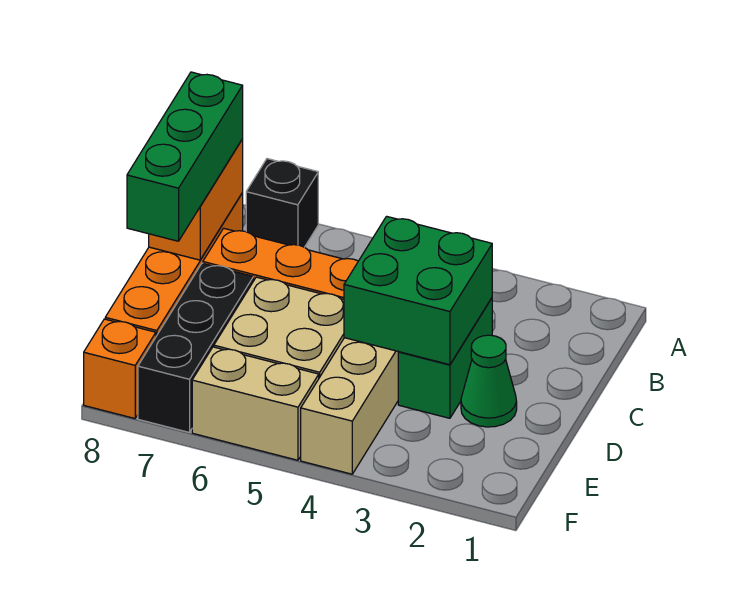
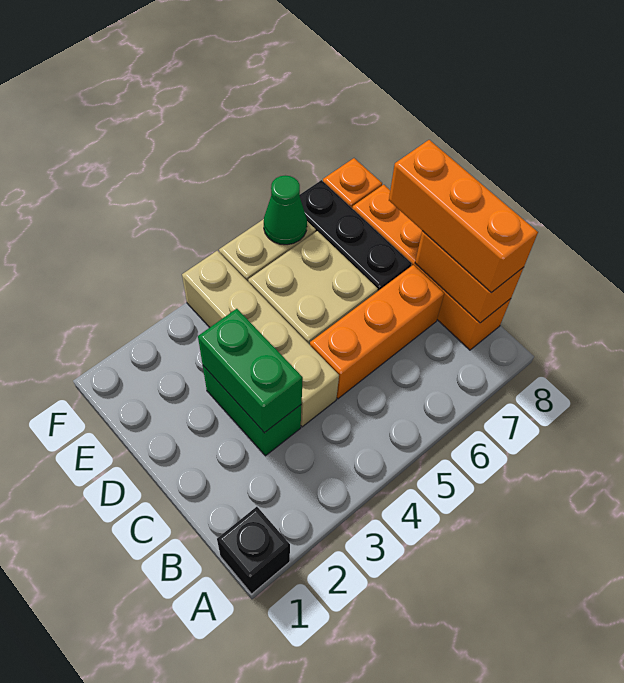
black 1x1 brick [246,159,318,247] -> black 1x1 brick moved to [217,507,290,594]
green 1x3 brick [127,72,243,241] -> orange 1x3 brick [389,140,538,292]
green 2x2 brick [344,216,492,365] -> green 1x2 brick [198,309,303,433]
green 1x1 cone [461,335,517,427] -> green 1x1 cone moved to [264,175,307,245]

